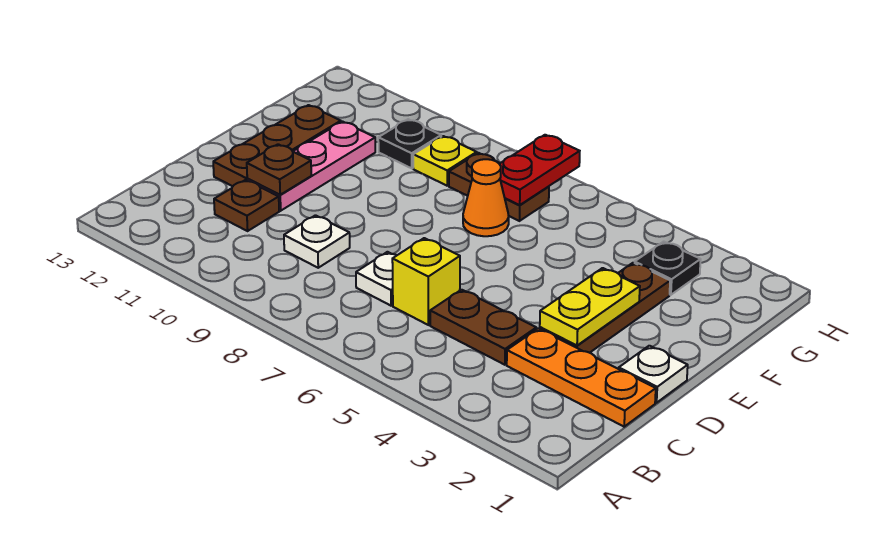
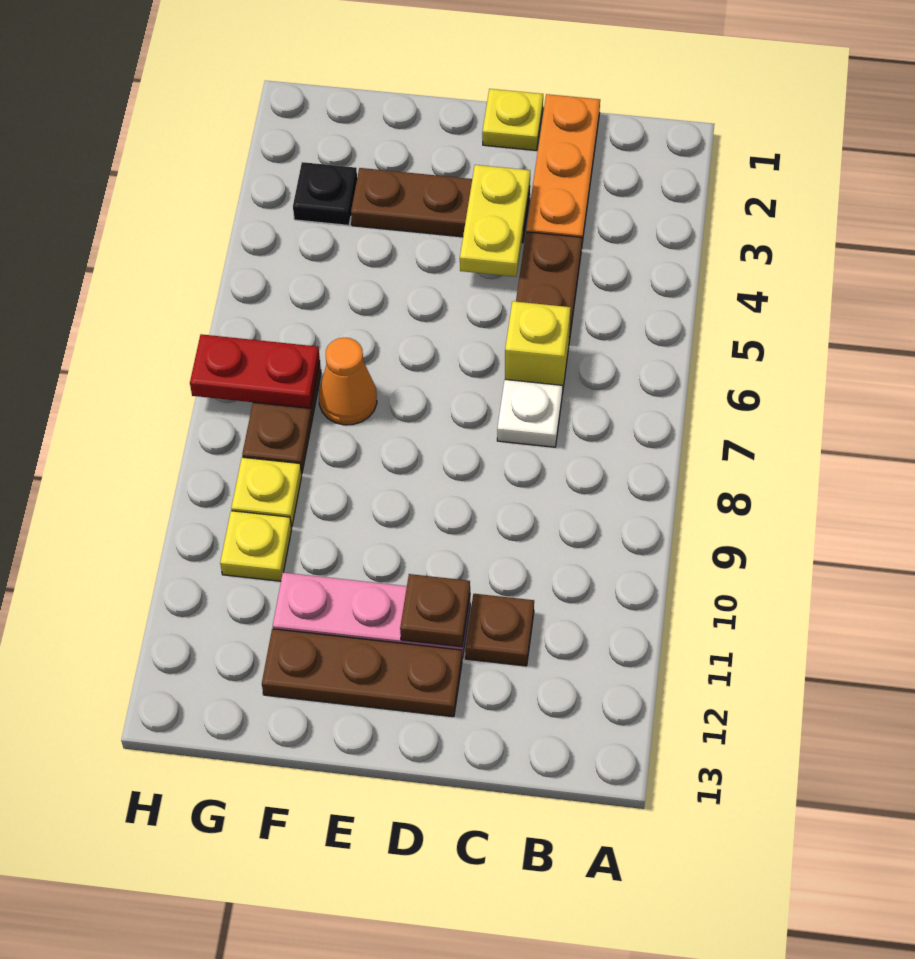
white 1x1 plate [284,215,350,268] -> none
white 1x1 plate [619,346,688,403] -> yellow 1x1 plate [482,89,543,150]
yellow 1x2 plate [540,268,640,345] -> yellow 1x2 plate turned to [460,165,530,277]
black 1x1 plate [378,119,441,168] -> yellow 1x1 plate [220,511,292,581]

